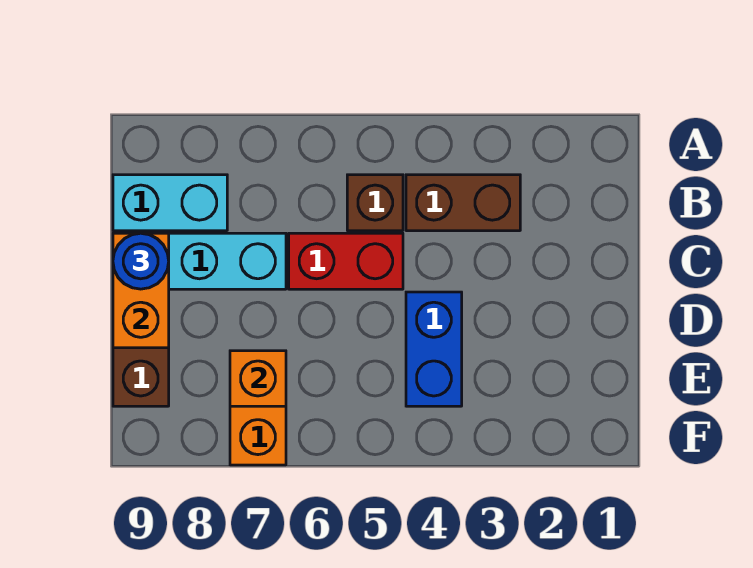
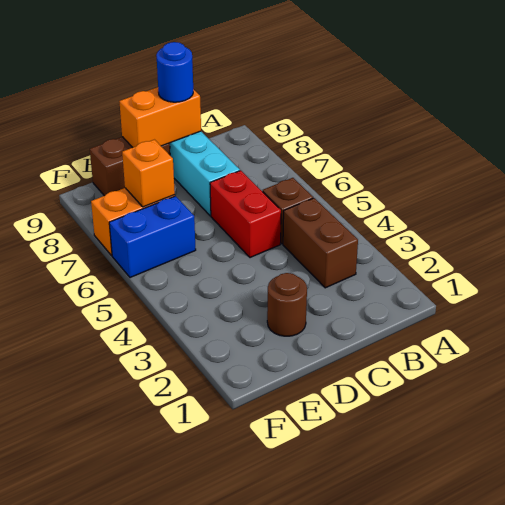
cyan 1x2 brick [113,175,227,231] -> none
none -> brown 1x1 round brick [267,273,307,336]
blue 1x2 brick [406,292,462,406] -> blue 1x2 brick moved to [109,196,196,278]

